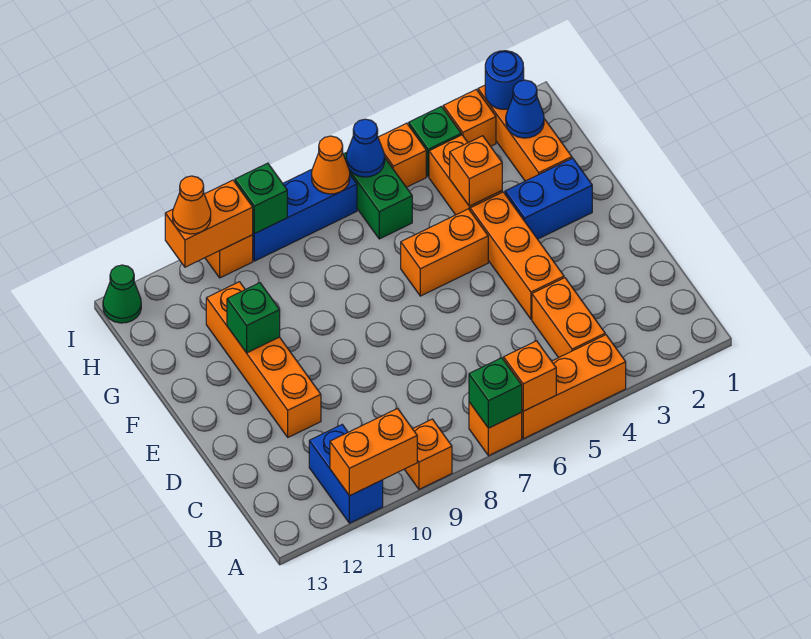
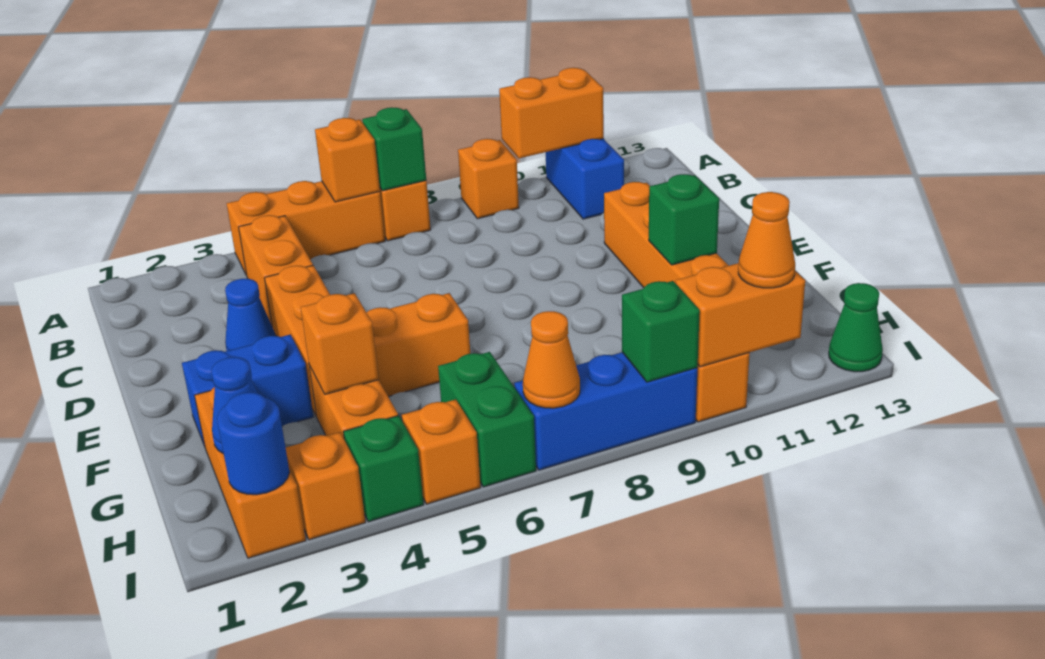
blue 1x1 cone [346,119,385,177] -> blue 1x1 cone moved to [225,279,276,351]

